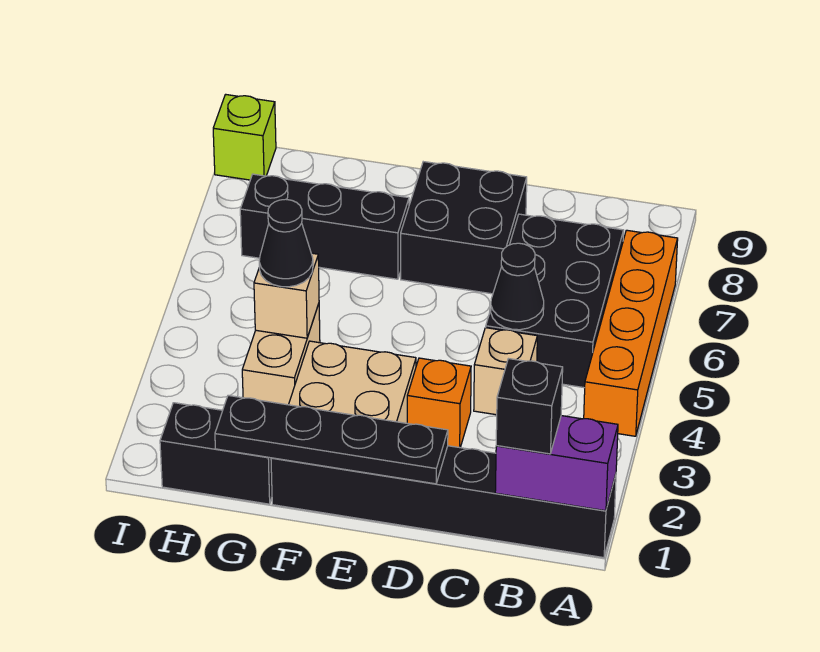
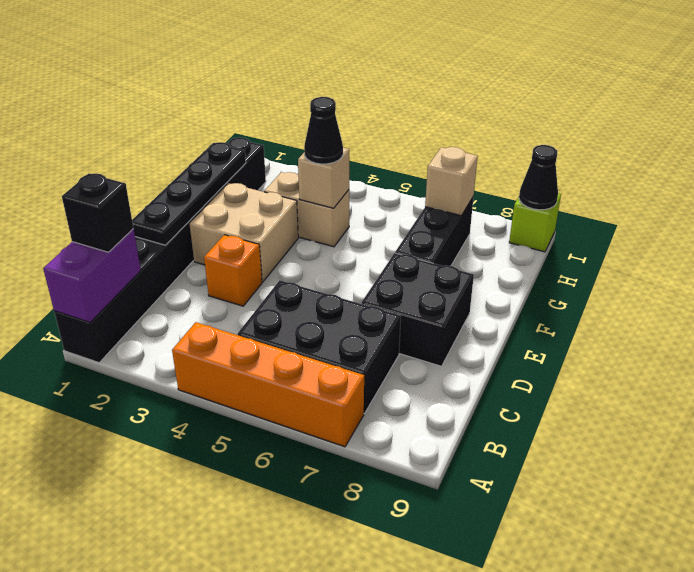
tan 1x1 brick [474,328,537,415] -> tan 1x1 brick moved to [425,147,478,216]
black 1x1 cone [491,243,544,330] -> black 1x1 cone moved to [519,145,558,210]

